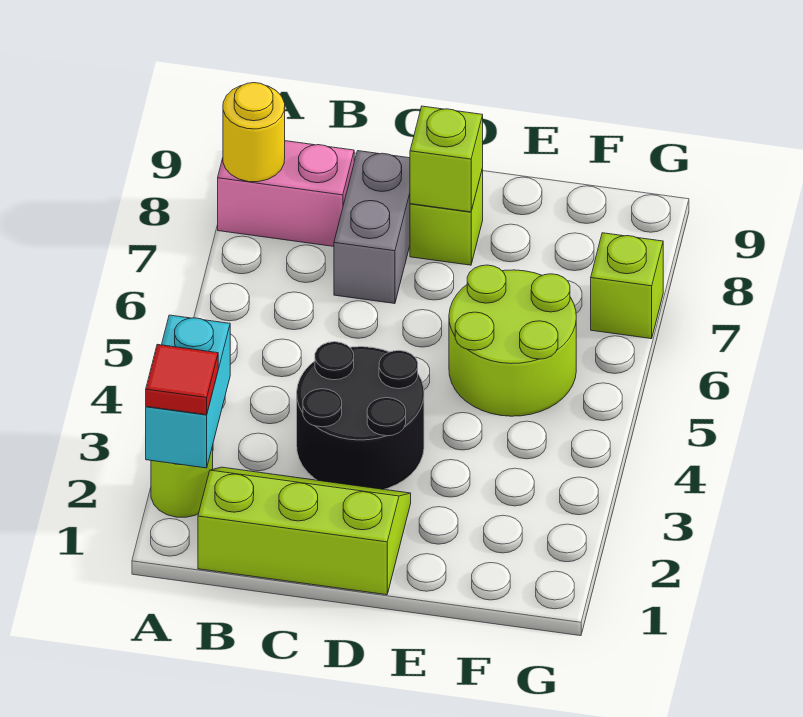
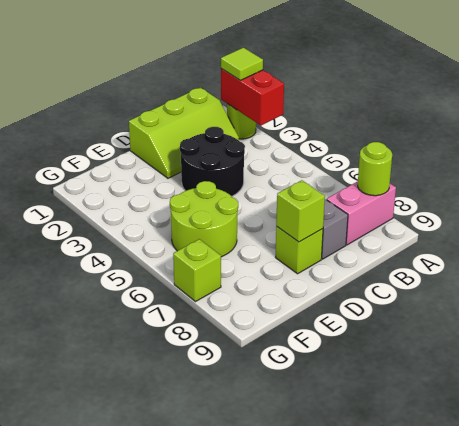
cyan 1x2 brick [146,315,230,468] -> red 1x2 brick [221,69,284,125]
red 1x1 tile [146,344,218,415] -> lime 1x1 tile [221,48,263,80]
yellow 1x1 round brick [223,83,285,182] -> lime 1x1 round brick [358,142,392,196]

